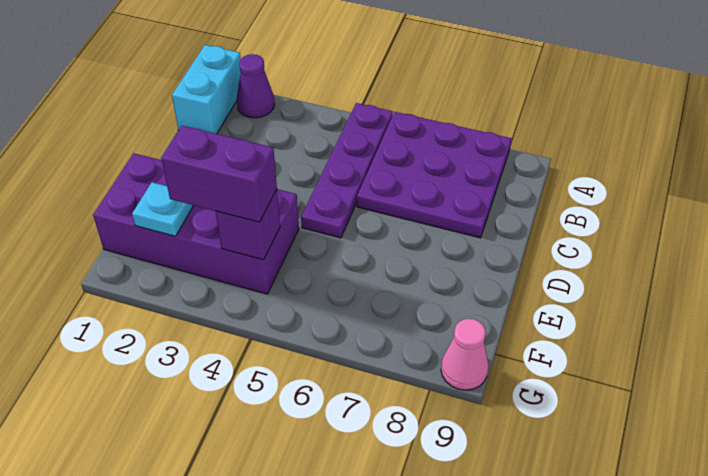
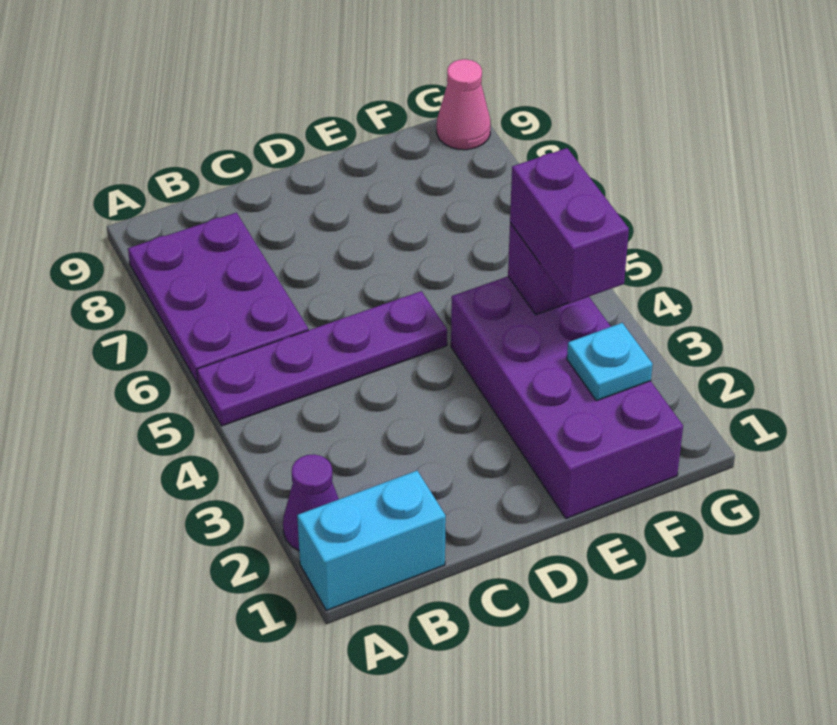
purple 3x3 plate [357,112,511,238] -> purple 2x3 plate [128,213,308,383]

